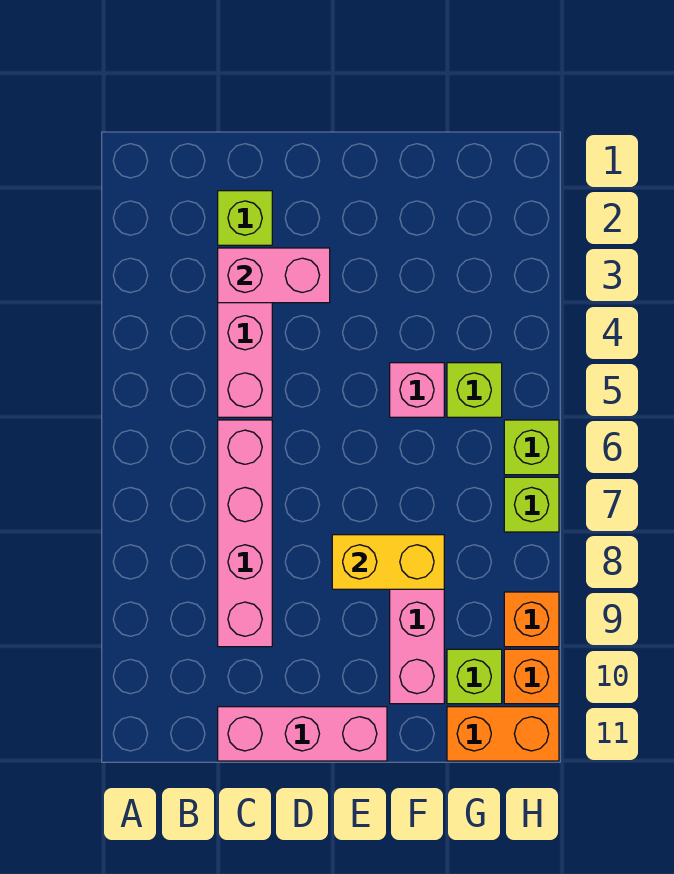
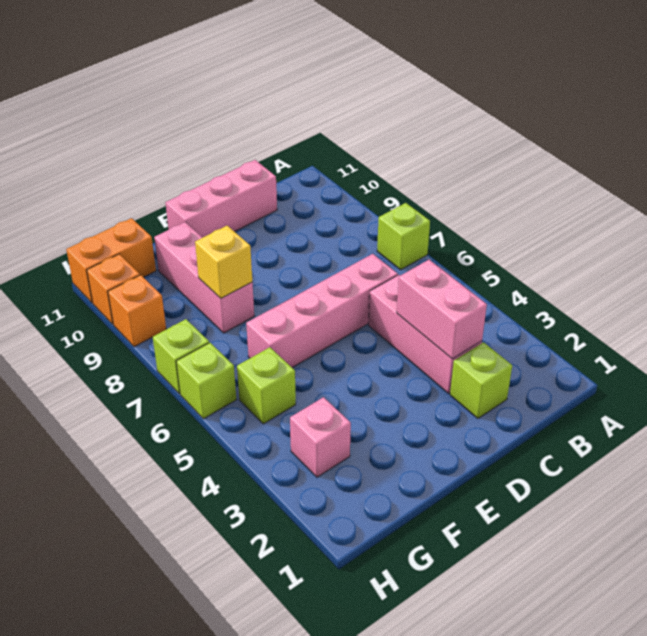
pink 1x2 brick [218,248,330,303] -> pink 1x2 brick turned to [397,260,487,359]
pink 1x4 brick [218,420,272,647] -> pink 1x4 brick turned to [246,254,398,368]
yellow 1x2 brick [332,535,444,589] -> yellow 1x1 brick [195,226,252,298]
pink 1x1 brick [390,363,444,417] -> pink 1x1 brick moved to [290,397,351,477]
lime 1x1 brick [447,649,502,704] -> lime 1x1 brick moved to [377,203,430,270]

